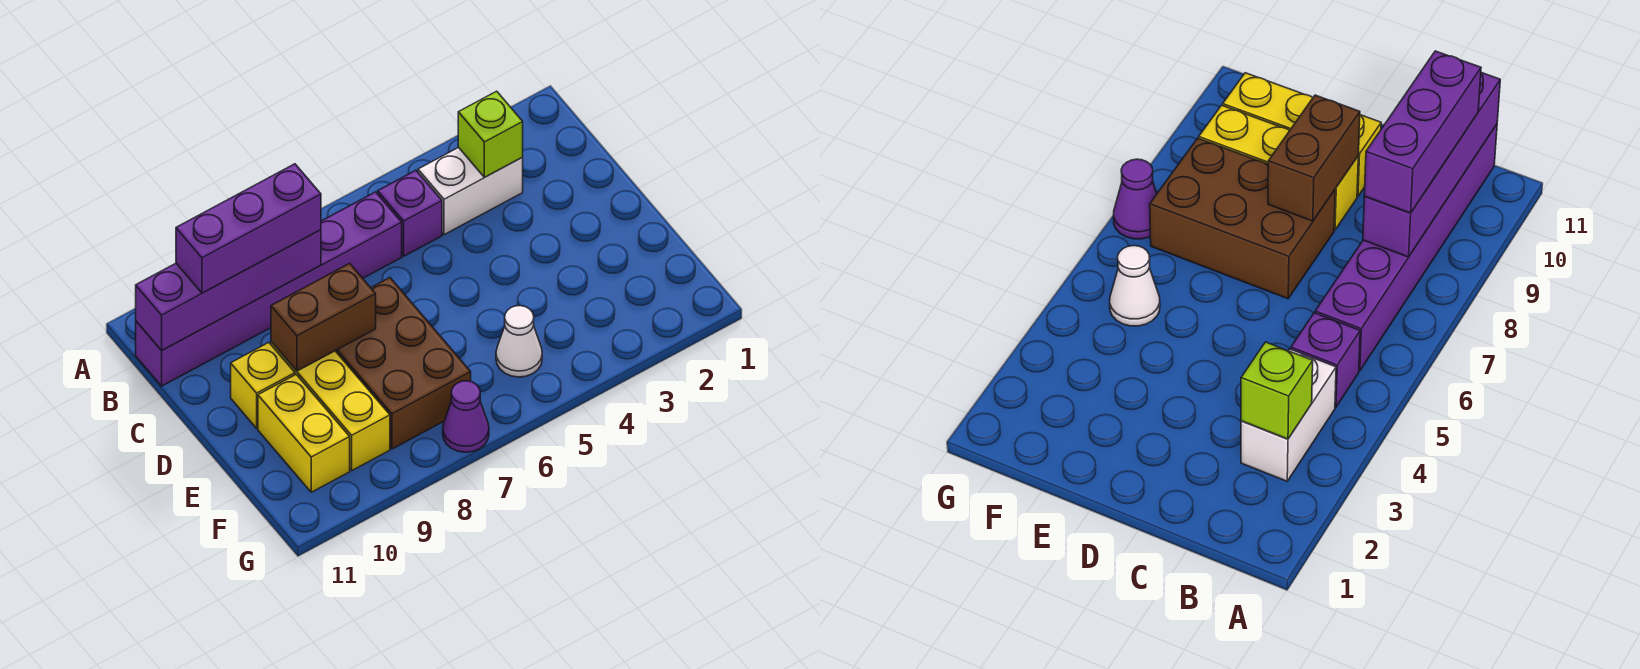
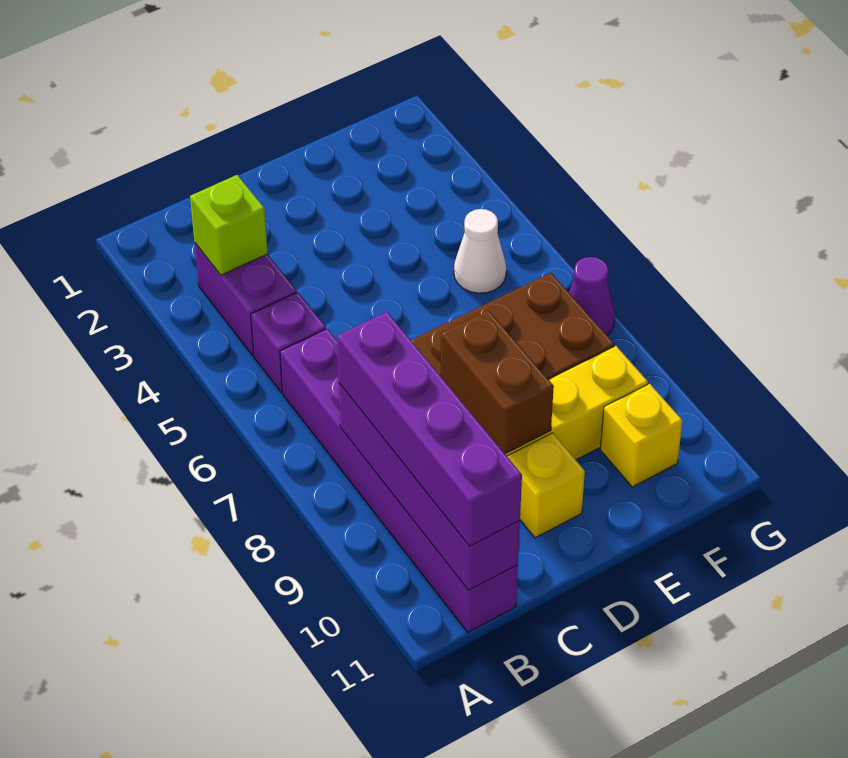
white 1x2 brick [418,147,523,235] -> purple 1x2 brick [195,243,297,356]
purple 1x3 brick [176,164,321,293] -> purple 1x4 brick [337,312,522,546]
yellow 1x2 brick [258,374,350,492] -> yellow 1x1 brick [600,384,682,487]

